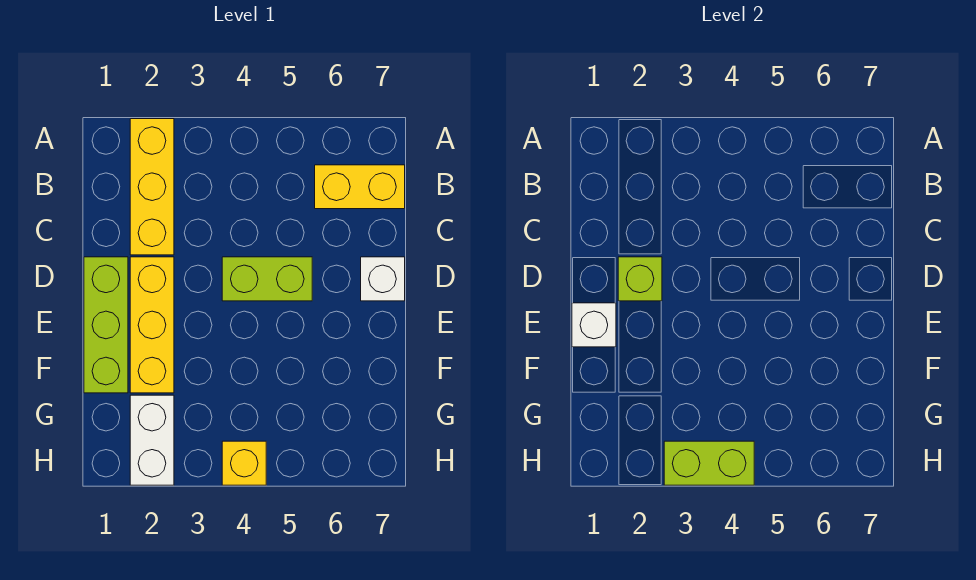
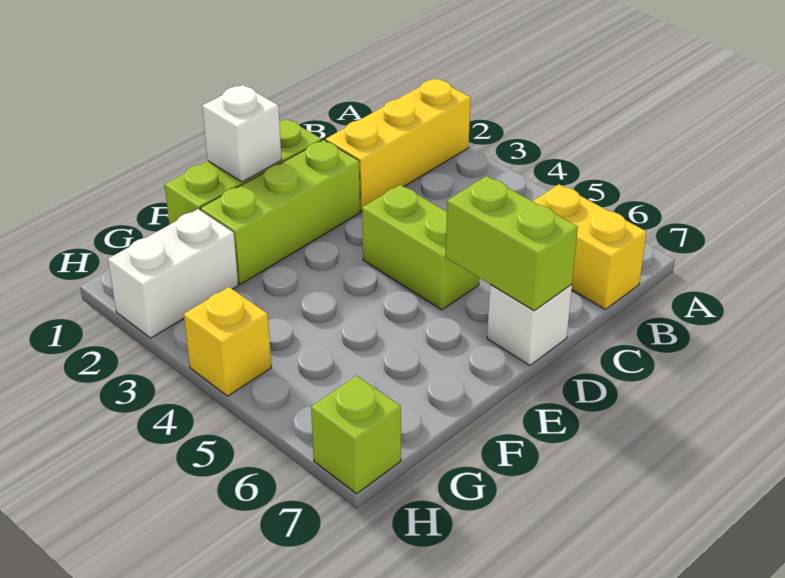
yellow 1x3 brick [130,257,174,393] -> lime 1x3 brick [200,140,360,284]
lime 1x1 brick [618,257,662,301] -> lime 1x1 brick moved to [311,376,401,494]
lime 1x2 brick [664,441,754,485] -> lime 1x2 brick moved to [446,176,578,311]

